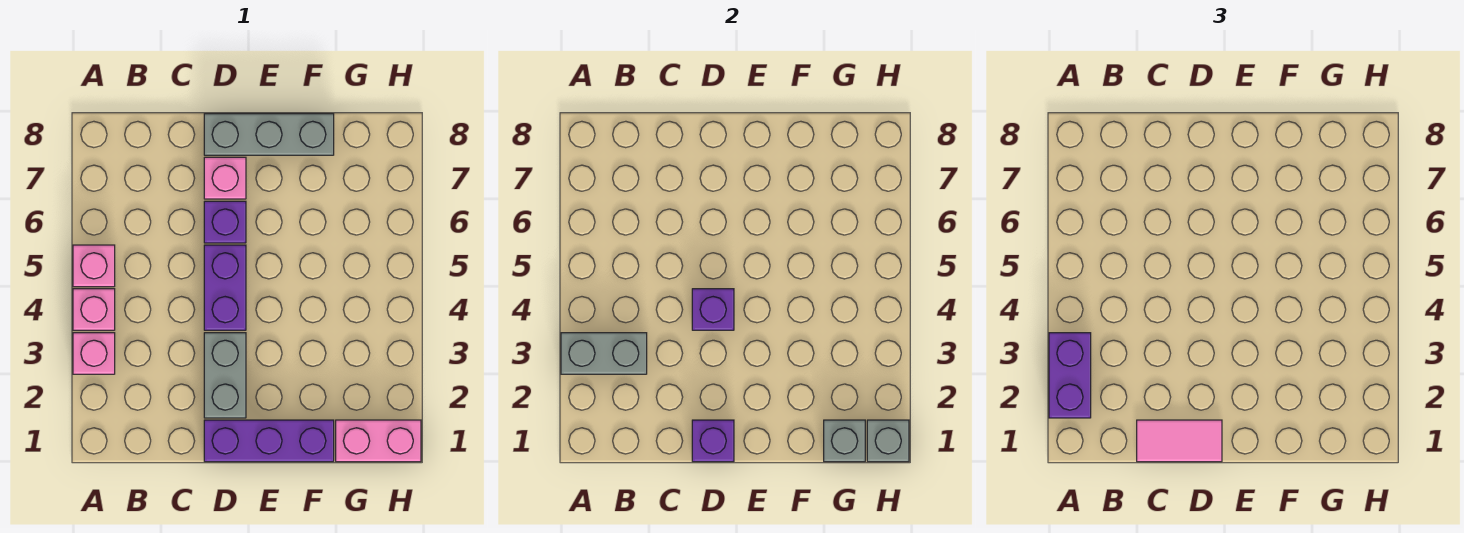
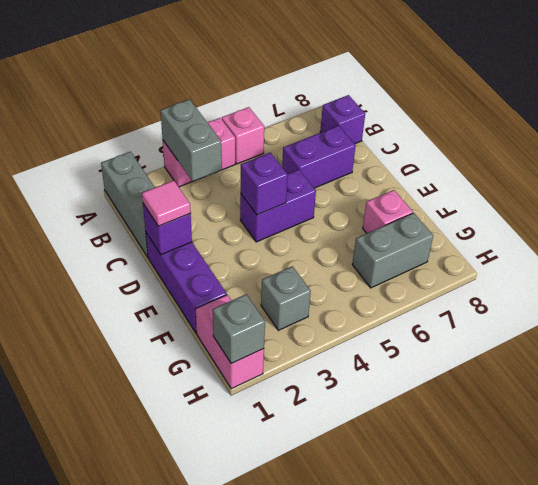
purple 1x2 brick [1049,333,1091,418] -> purple 1x2 brick moved to [282,126,356,188]
pink 1x2 tile [1137,420,1222,462] -> pink 1x1 tile [142,180,191,226]
grey 1x2 brick [204,333,246,418] -> grey 1x2 brick moved to [352,213,433,288]
purple 1x1 brick [204,201,246,243] -> purple 1x1 brick moved to [320,95,365,144]
pink 1x1 brick [204,157,246,199] -> pink 1x1 brick moved to [363,190,413,233]
grey 1x3 brick [204,114,334,155] -> grey 1x3 brick moved to [101,152,155,257]
grey 1x1 brick [824,420,865,462] -> grey 1x1 brick moved to [261,266,311,330]

